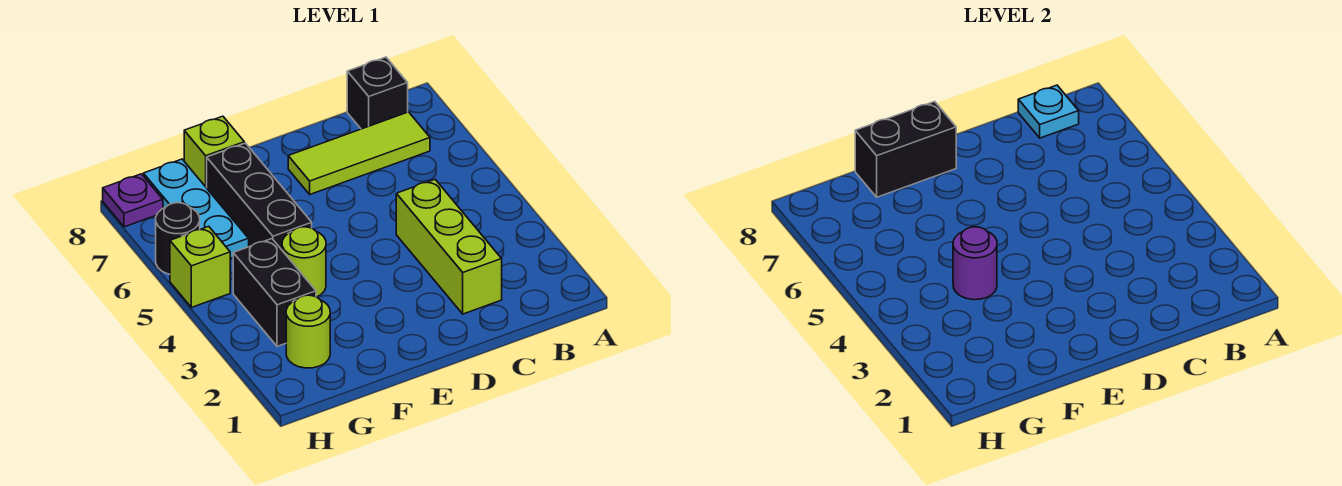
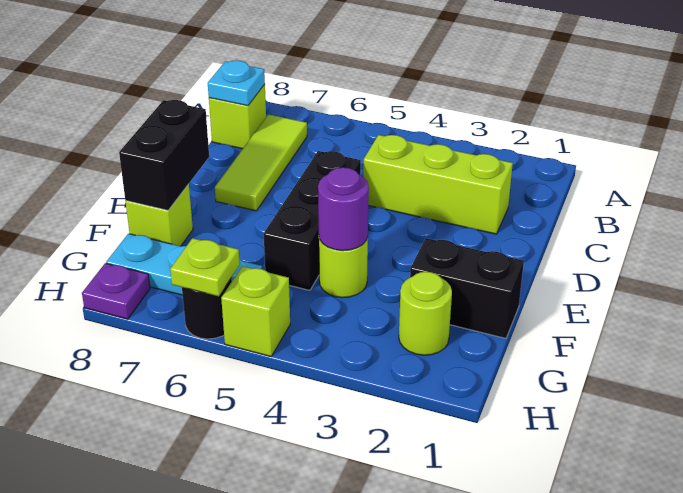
black 1x1 brick [347,57,408,129] -> lime 1x1 brick [209,84,266,149]
black 1x3 brick [207,143,312,250] -> black 1x3 brick turned to [264,151,361,290]
black 1x2 brick [233,239,316,346] -> black 1x2 brick moved to [410,238,524,338]
none -> lime 1x1 plate [170,238,240,296]

